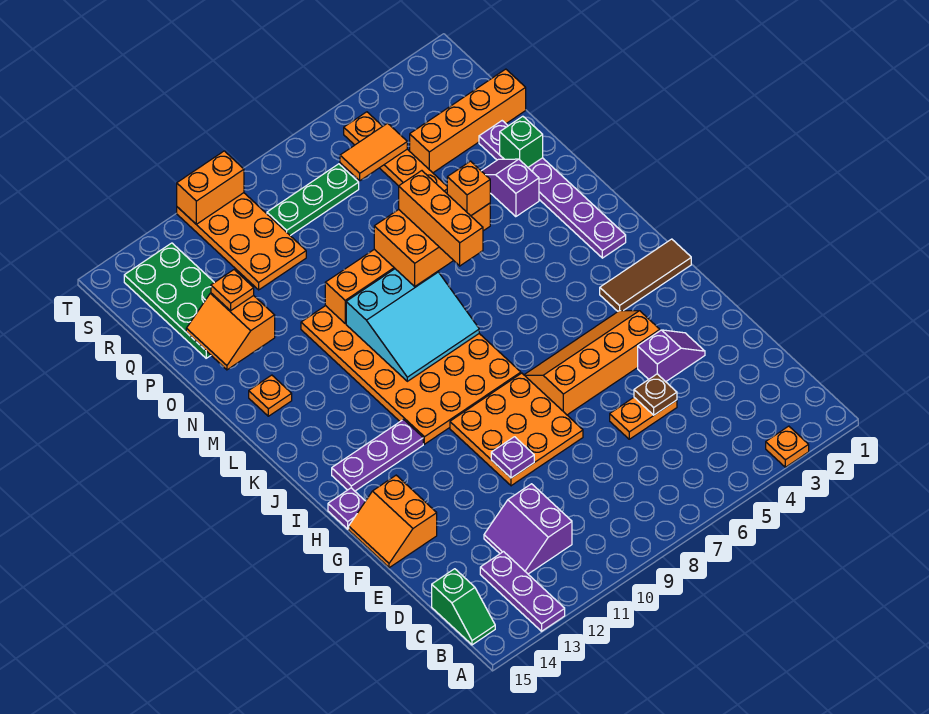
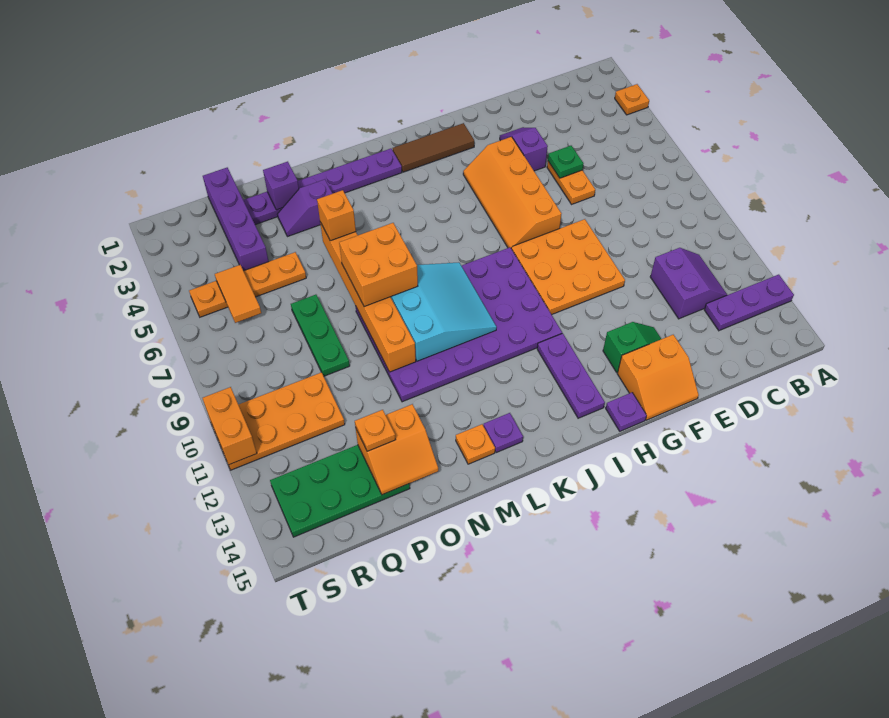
green 1x2 slope [432,569,495,645] -> green 1x2 slope moved to [603,322,661,373]
purple 2x2 slope [484,484,572,574] -> purple 2x2 slope turned to [650,248,727,319]
brown 1x1 plate [634,374,677,415] -> green 1x1 plate [548,146,583,178]
purple 1x1 plate [491,437,534,478] -> purple 1x1 plate moved to [484,413,523,453]
brown 1x3 tile [600,239,691,311] -> brown 1x3 tile turned to [393,123,474,172]
orange 4x6 plate [301,306,521,444] -> purple 4x6 plate [356,247,562,402]
orange 1x3 brick [399,171,483,266] -> none
green 1x1 brick [500,116,543,167] -> purple 1x1 brick [263,162,299,210]
orange 1x4 brick [410,69,526,173] -> purple 1x4 brick [203,168,269,271]
green 1x3 plate [267,164,359,236] -> green 1x3 plate moved to [291,295,350,376]

